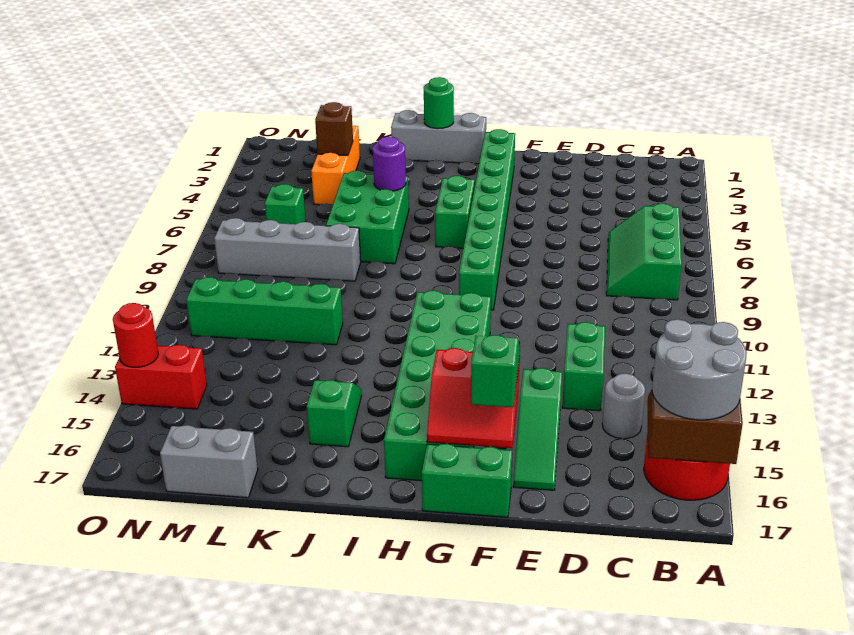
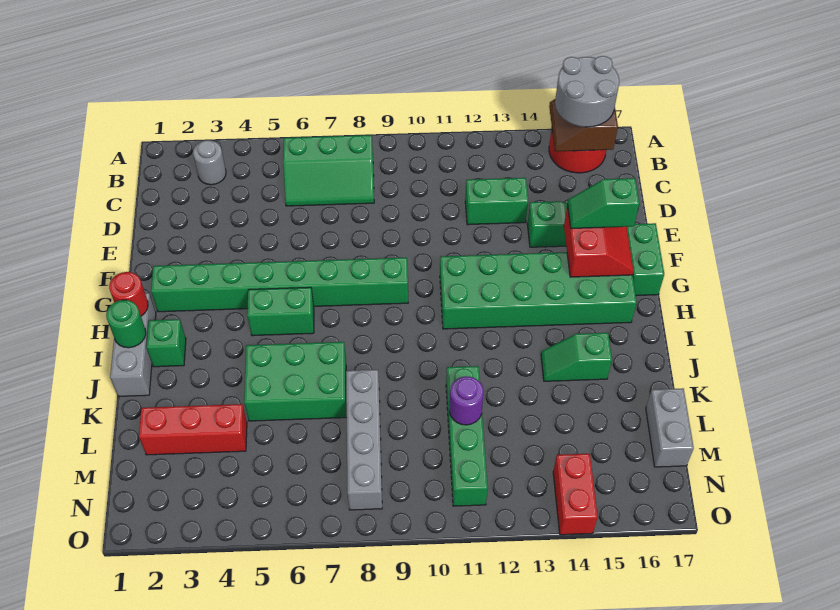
grey 1x1 round brick [602,373,645,439] -> grey 1x1 round brick moved to [193,140,226,185]
purple 1x1 round brick [373,137,406,191] -> purple 1x1 round brick moved to [449,376,484,425]
orange 1x3 brick [311,126,360,205] -> red 1x3 brick [139,404,247,455]
brown 1x1 brick [315,102,353,156] -> none
green 1x1 brick [265,184,306,224] -> green 1x1 brick moved to [146,319,186,367]
red 1x1 round brick [113,303,158,367] -> red 1x1 round brick moved to [109,272,148,316]

